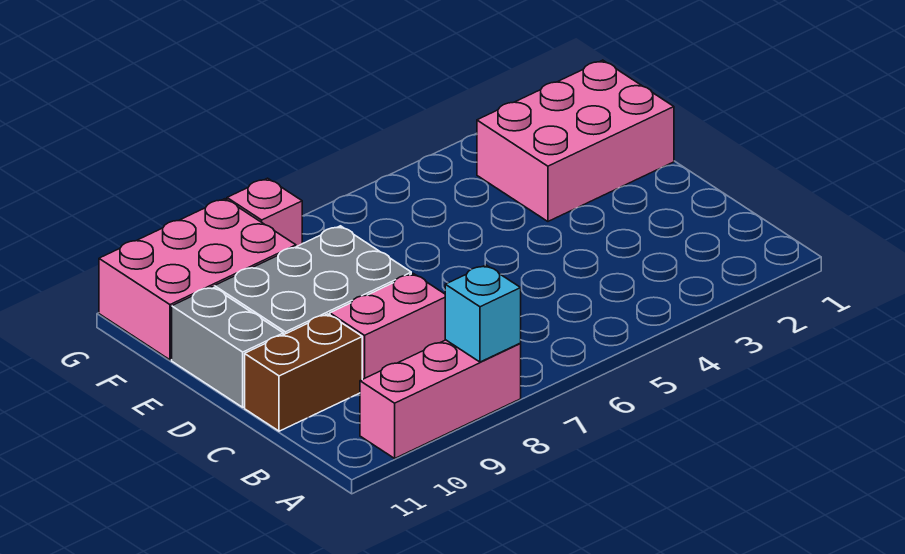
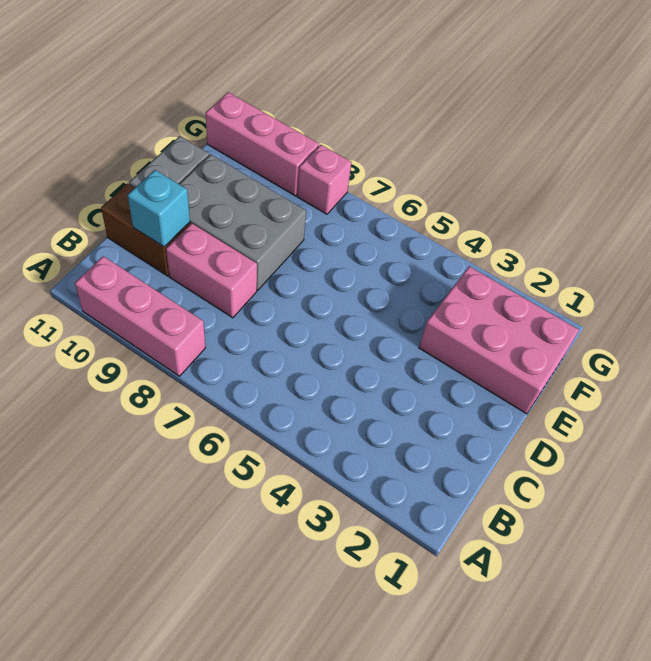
cyan 1x1 brick [445,265,521,362] -> cyan 1x1 brick moved to [127,170,190,247]
pink 2x3 brick [99,199,296,360] -> pink 1x3 brick [206,92,319,196]

